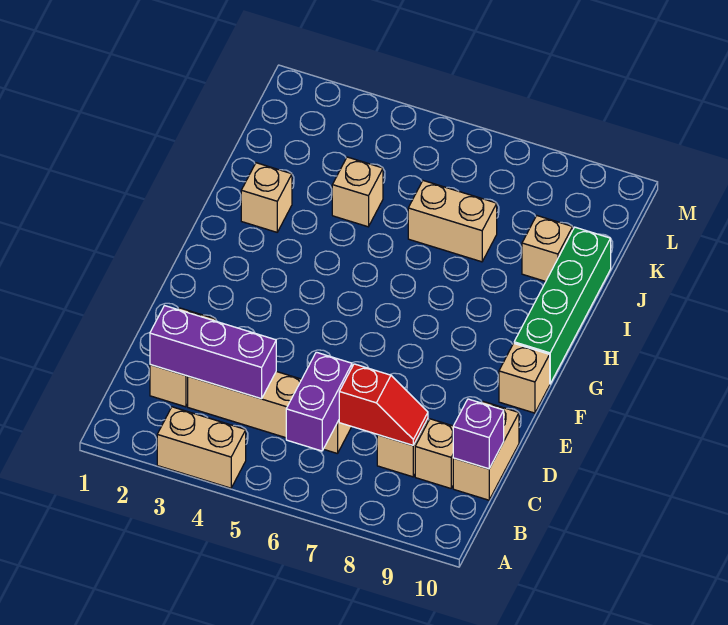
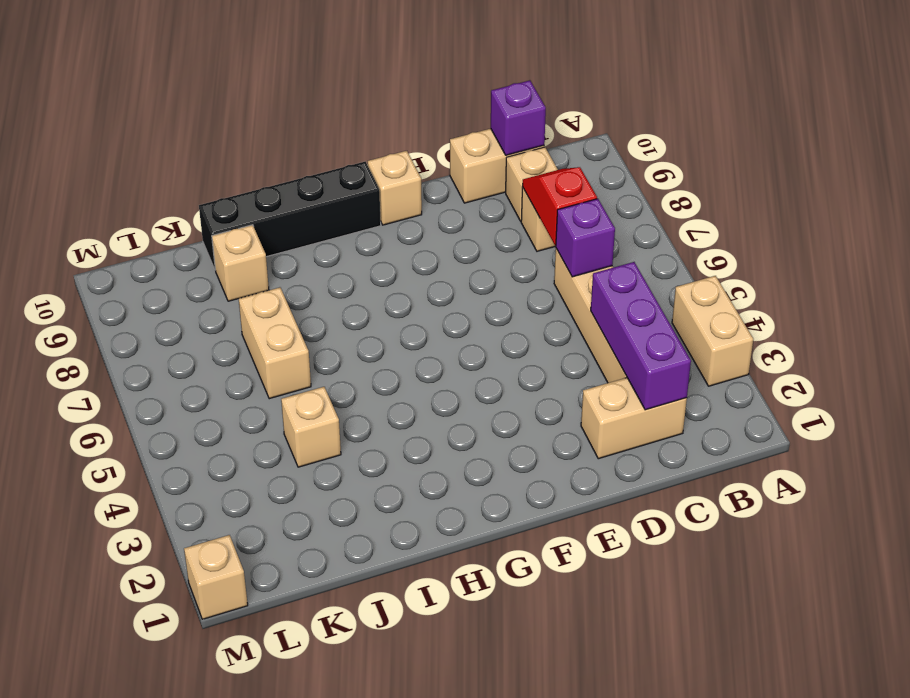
purple 1x2 brick [286,352,352,451] -> purple 1x1 brick [556,199,615,277]
green 1x4 brick [514,227,611,383] -> black 1x4 brick [199,162,381,269]
tan 1x1 brick [241,163,292,232] -> tan 1x1 brick moved to [184,535,248,619]

